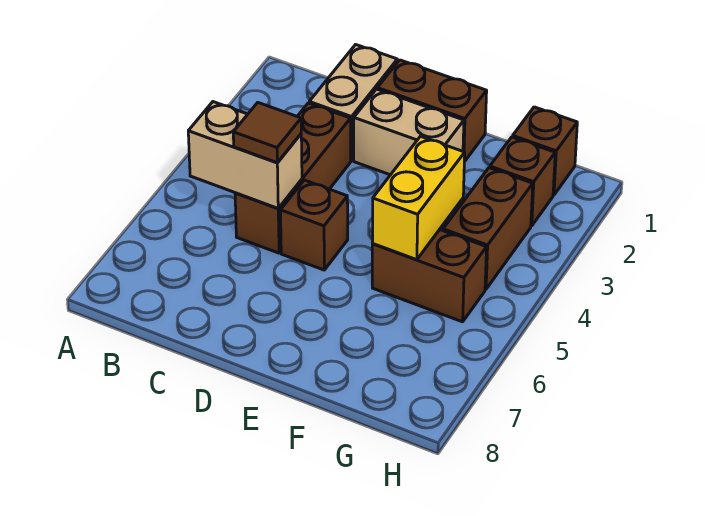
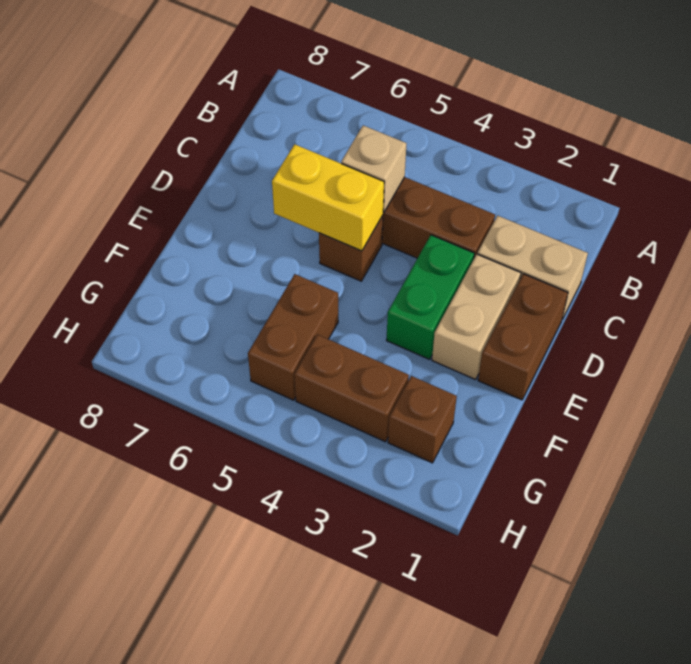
tan 1x2 brick [188,102,302,208] -> tan 1x1 brick [341,126,407,212]
brown 1x1 tile [233,103,301,163] -> none
none -> green 1x2 brick [386,235,474,359]
yellow 1x2 brick [372,136,465,260] -> yellow 1x2 brick moved to [272,144,384,251]
brown 1x1 brick [513,107,577,195] -> none

